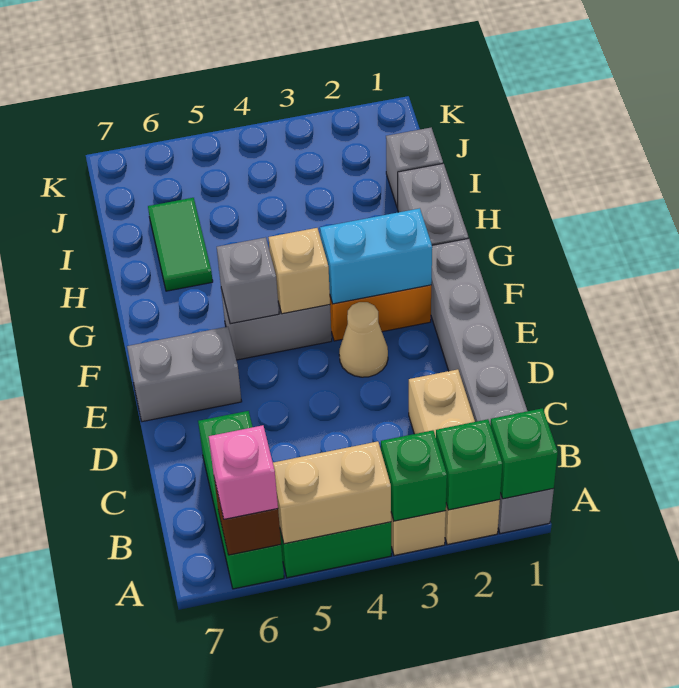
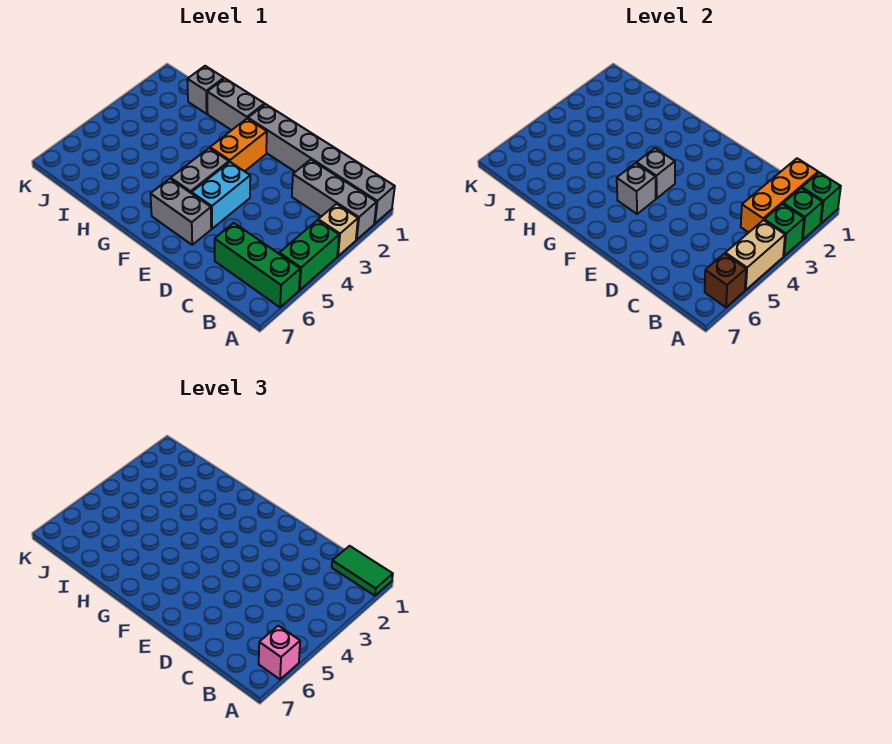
tan 1x3 brick [409,369,500,545] -> grey 1x3 brick [292,160,377,240]
none -> orange 1x3 brick [741,158,818,233]
tan 1x1 cone [339,302,388,377] -> none
grey 1x2 brick [127,327,242,422] -> grey 1x2 brick turned to [150,179,211,245]
cyan 1x2 brick [320,208,432,304] -> cyan 1x2 brick moved to [192,162,250,229]
tan 1x1 brick [269,228,330,314] -> grey 1x1 brick [637,148,675,198]
green 1x2 tile [148,198,213,291] -> green 1x2 tile moved to [332,546,393,596]

